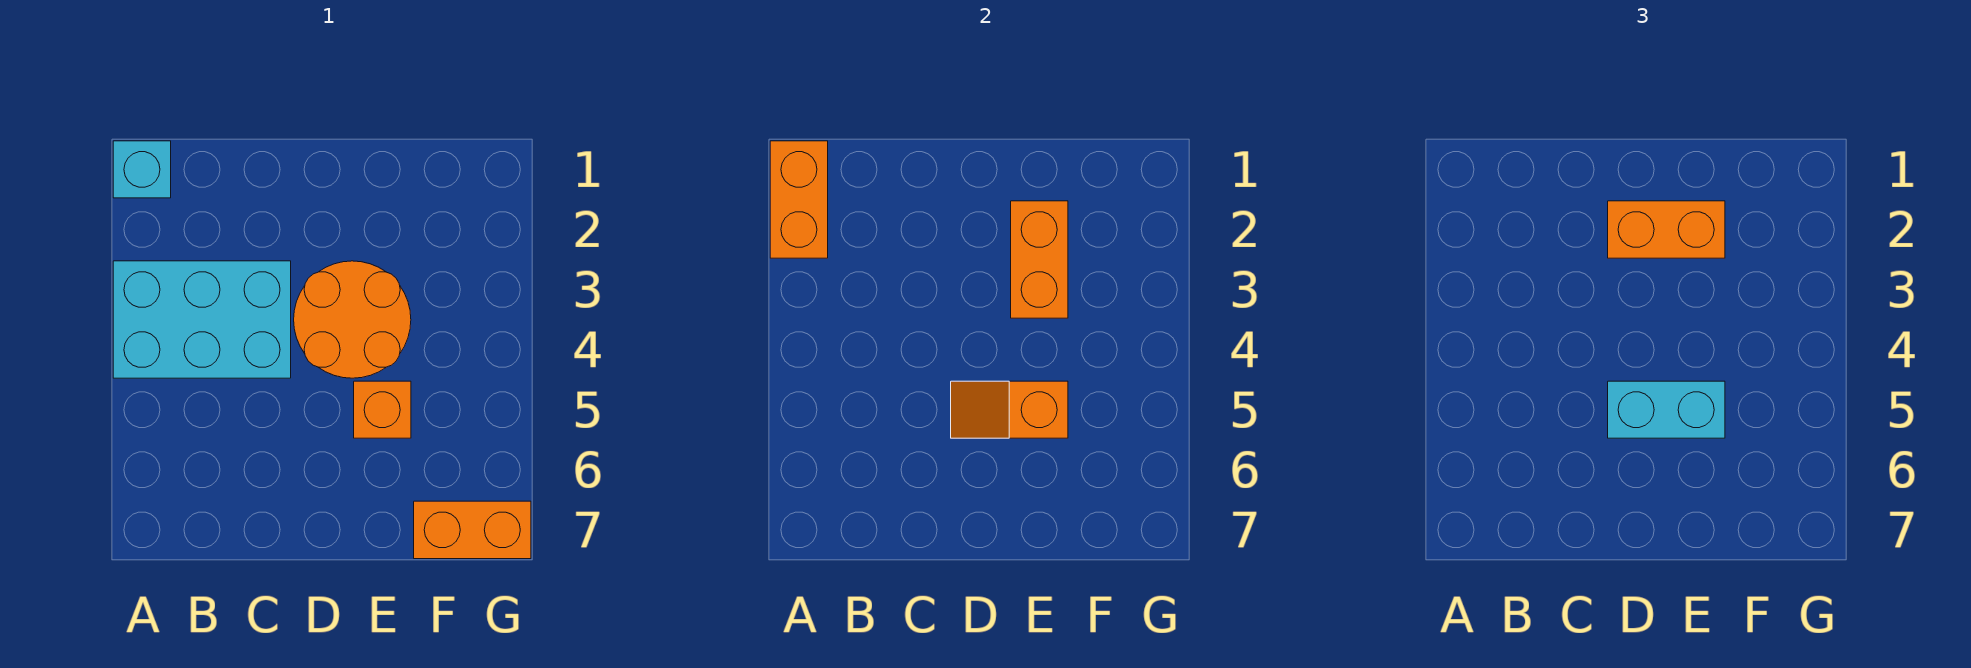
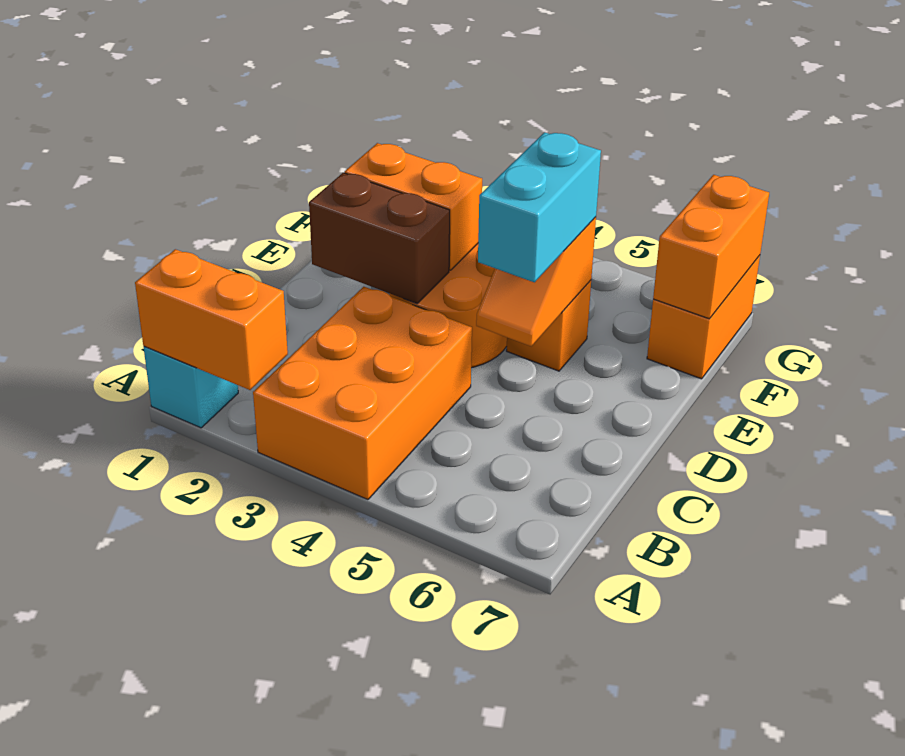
cyan 2x3 brick [113,261,291,378] -> orange 2x3 brick [253,287,472,500]
none -> brown 1x2 brick [309,173,450,303]
orange 1x2 brick [1608,201,1725,258] -> orange 1x2 brick moved to [653,175,769,319]

